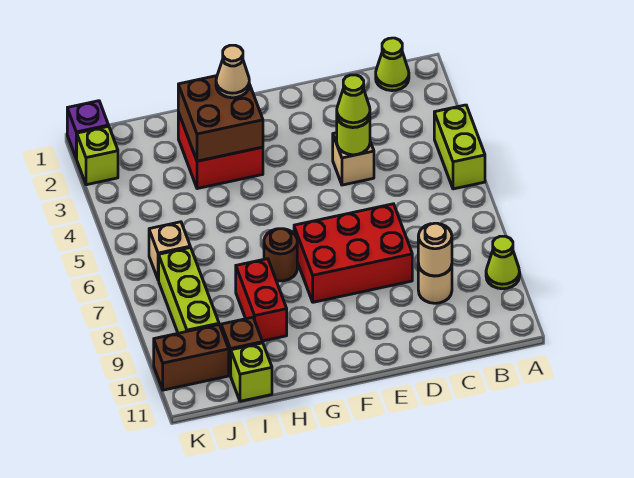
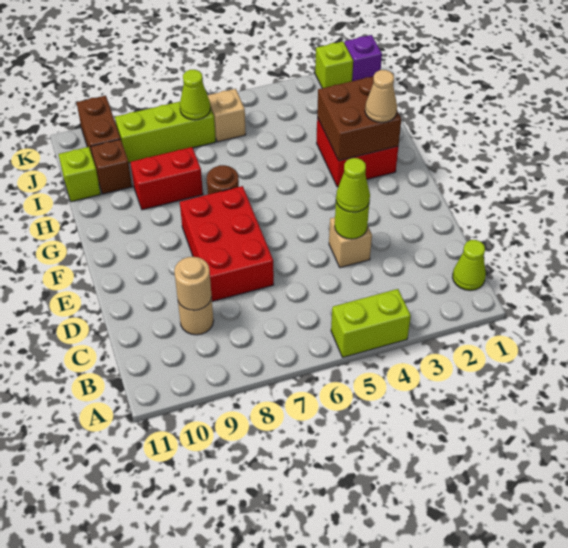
lime 1x1 cone [486,236,520,289] -> lime 1x1 cone moved to [180,70,210,120]

